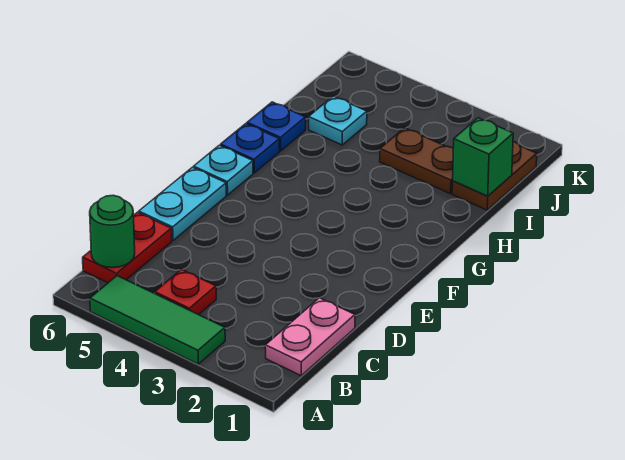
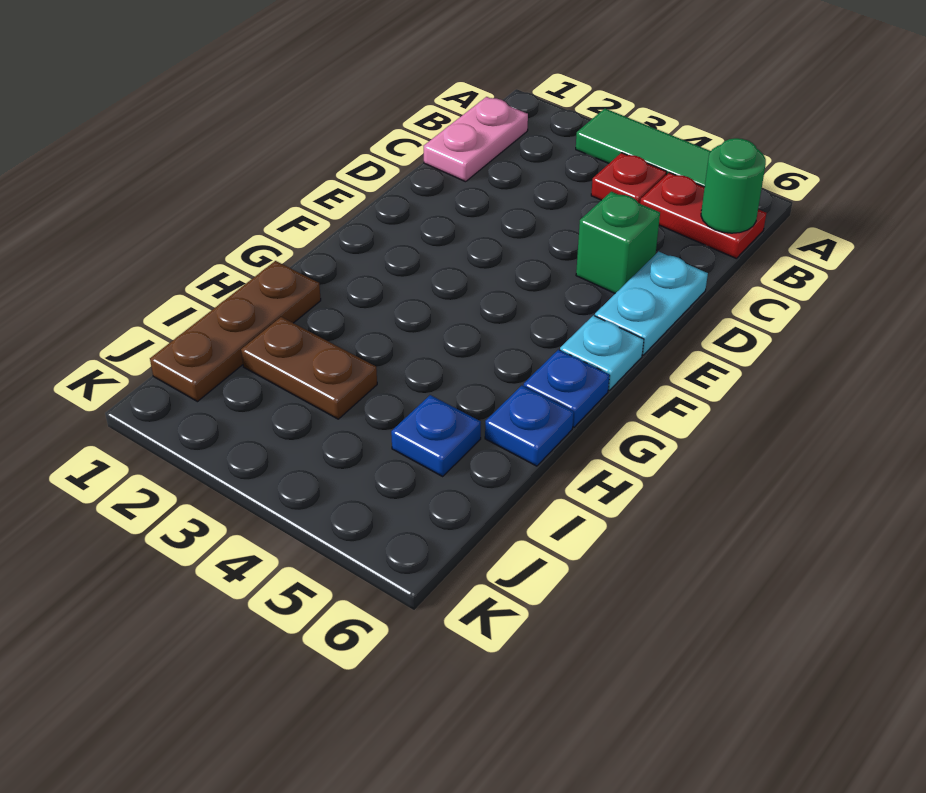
red 1x2 plate [83,212,172,283] -> red 1x2 plate turned to [640,173,766,258]
brown 1x2 plate [452,142,537,210] -> brown 1x3 plate [150,261,321,402]
green 1x1 brick [453,118,513,196] -> green 1x1 brick moved to [576,192,660,293]
cyan 1x1 plate [309,96,367,145] -> blue 1x1 plate [391,395,481,476]

